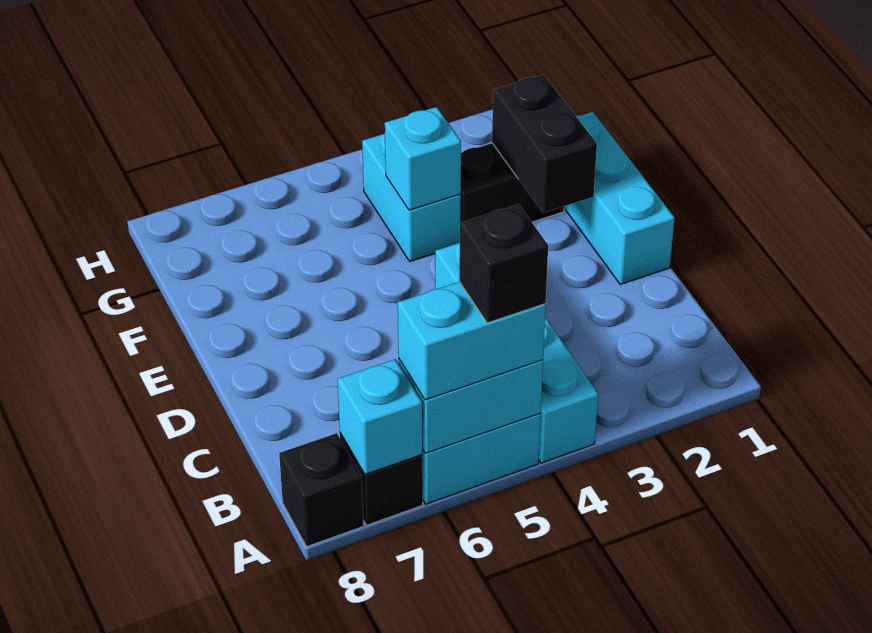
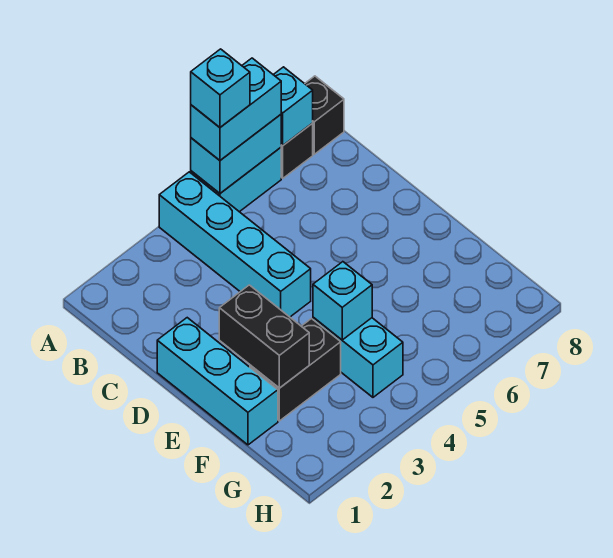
black 1x1 brick [459,204,548,323] -> cyan 1x1 brick [191,49,250,127]

